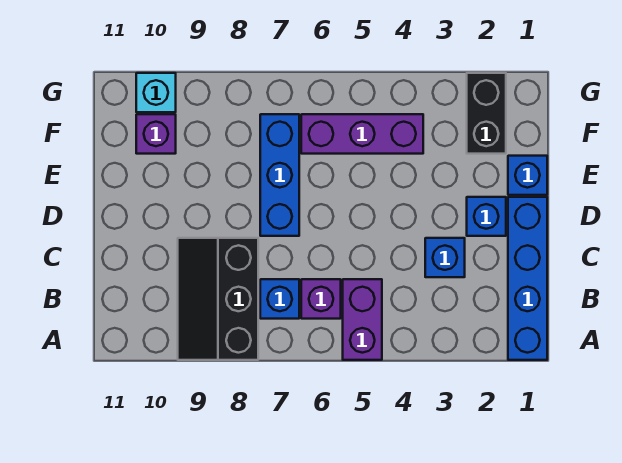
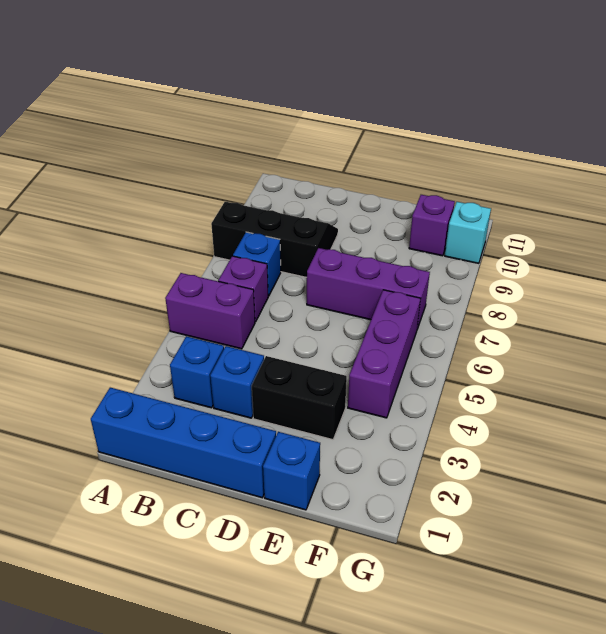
blue 1x1 brick [467,197,506,236] -> blue 1x1 brick moved to [170,336,224,408]
blue 1x3 brick [260,114,299,236] -> purple 1x3 brick [307,248,430,329]
black 1x2 brick [467,73,506,154] -> black 1x2 brick moved to [252,356,347,440]

